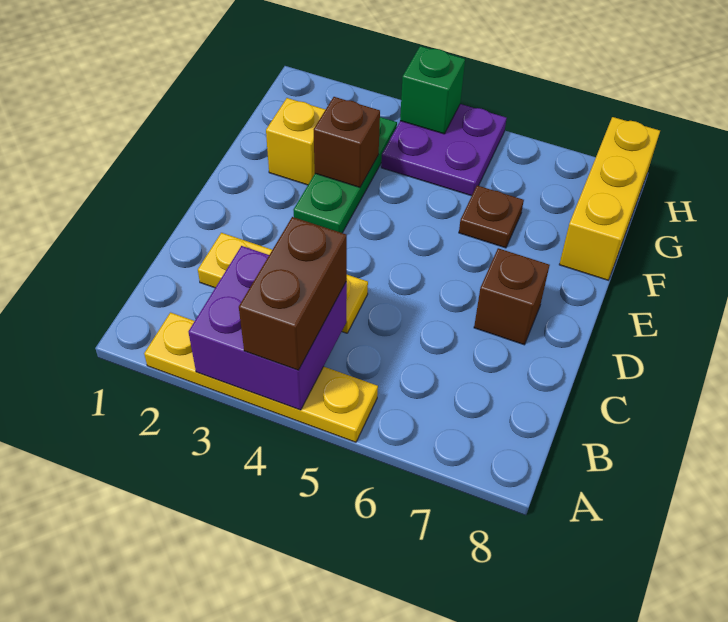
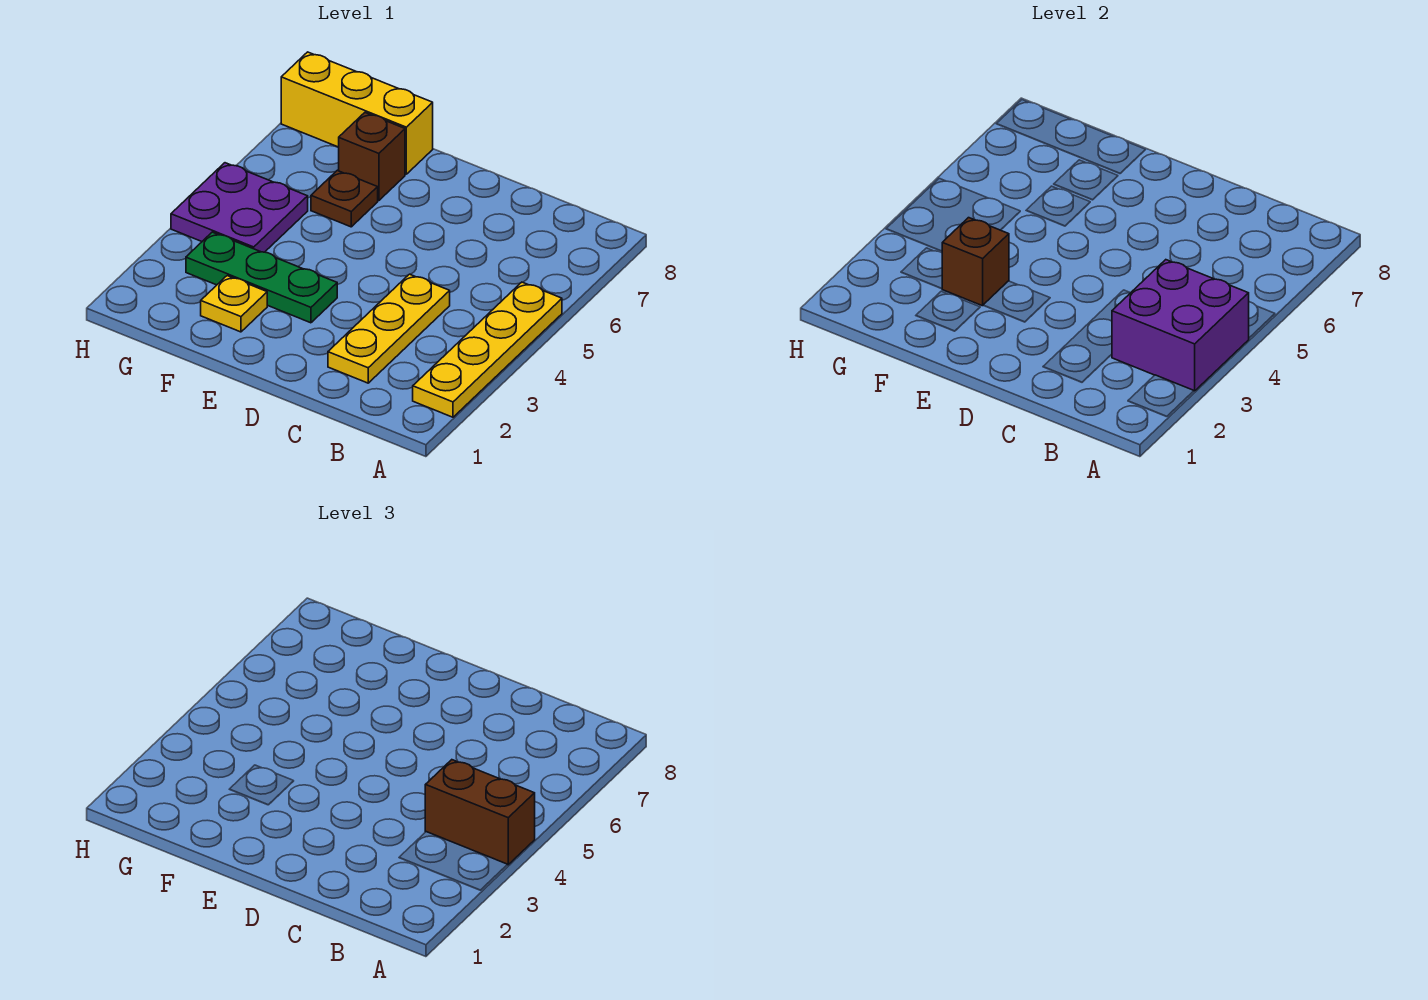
brown 1x1 brick [474,248,550,345] -> brown 1x1 brick moved to [339,113,405,201]
yellow 1x1 brick [266,98,326,185] -> yellow 1x1 plate [201,276,267,332]
green 1x1 brick [400,46,465,134] -> none

